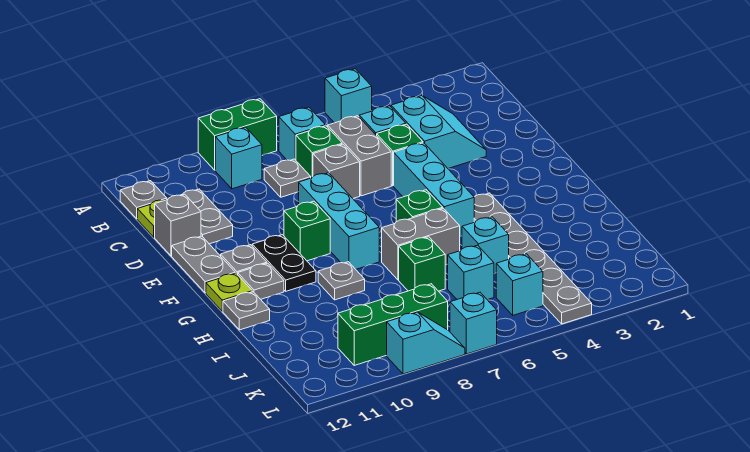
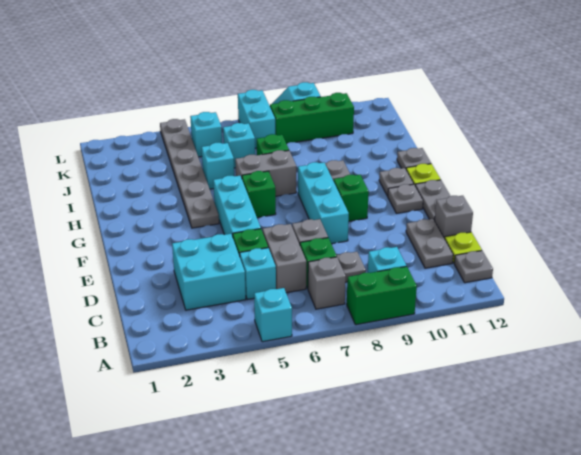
cyan 1x1 brick [279,107,325,160] -> grey 1x1 brick [308,257,346,309]
cyan 2x2 slope [391,96,486,168] -> cyan 2x2 brick [172,234,246,310]
black 1x2 plate [252,235,316,291] -> none
cyan 1x1 brick [450,292,497,354] -> cyan 1x2 brick [238,90,275,148]

